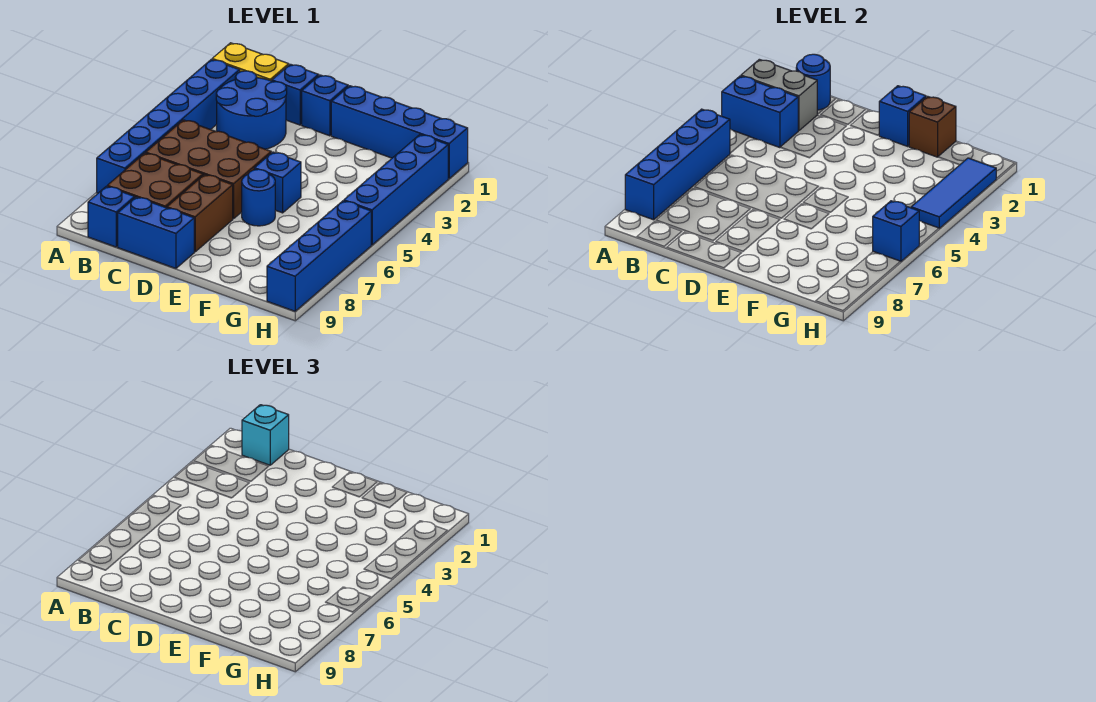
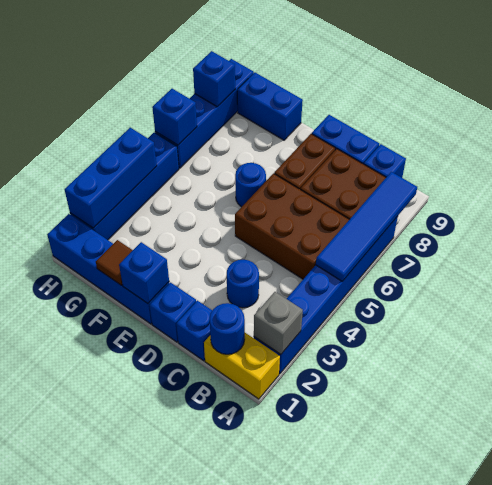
grey 1x2 brick [741,59,817,131] -> grey 1x1 brick [254,292,303,354]
blue 1x2 brick [722,76,798,148] -> blue 1x2 brick moved to [237,73,303,140]
blue 1x4 brick [625,109,730,220] -> blue 1x4 tile [316,172,417,282]
cyan 1x1 brick [242,405,289,465] -> none
blue 2x2 round brick [216,71,287,149] -> blue 1x1 round brick [227,260,259,308]
blue 1x1 brick [254,152,301,213] -> blue 1x1 brick moved to [193,51,235,107]
brown 1x1 brick [909,96,956,157] -> brown 1x1 tile [96,240,133,285]
blue 1x3 tile [911,158,996,228] -> blue 1x3 brick [65,128,157,228]

